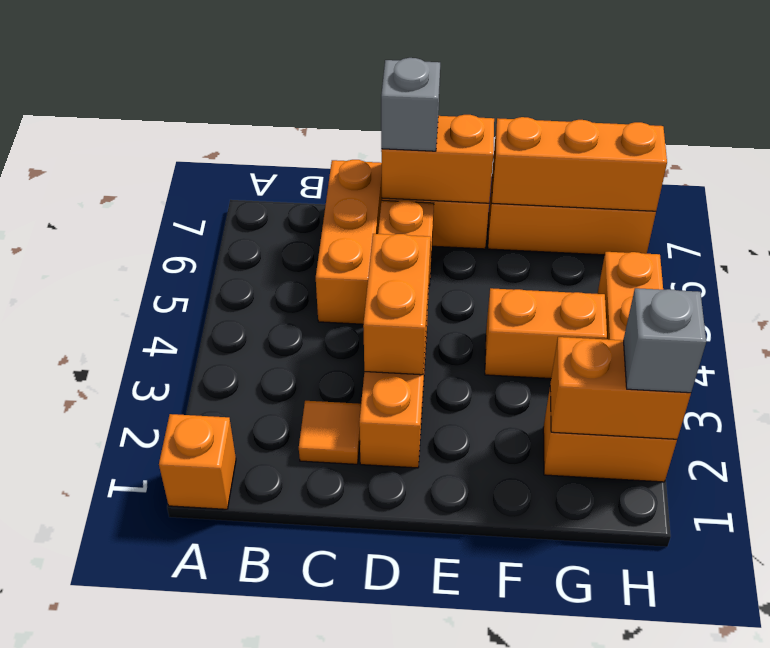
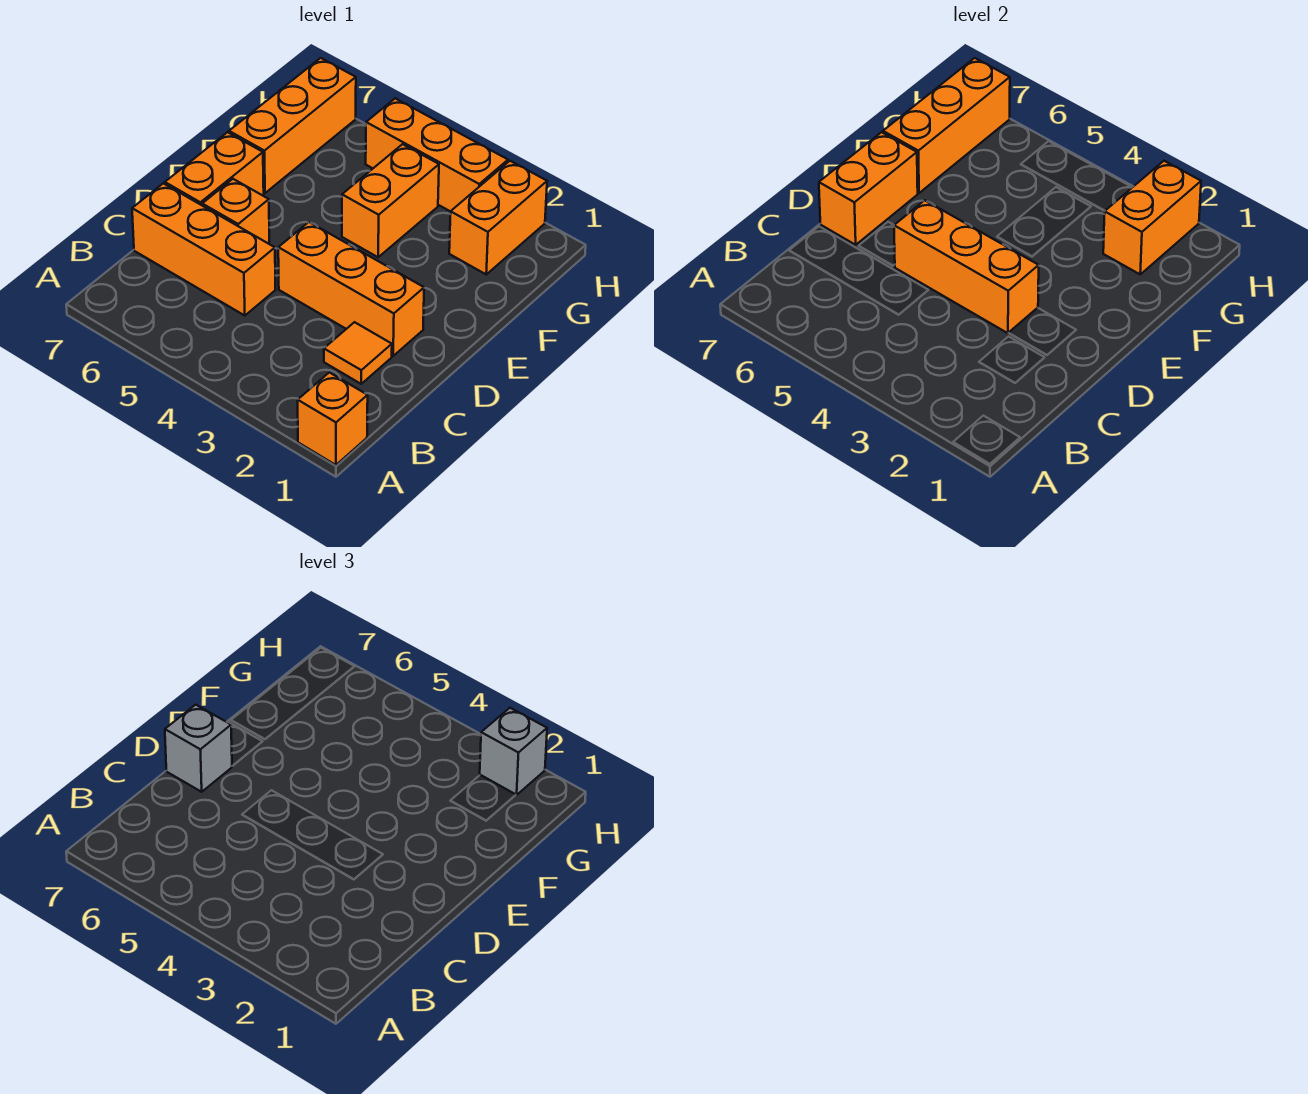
orange 1x2 brick [363,234,431,375] -> orange 1x3 brick [894,200,1039,333]

